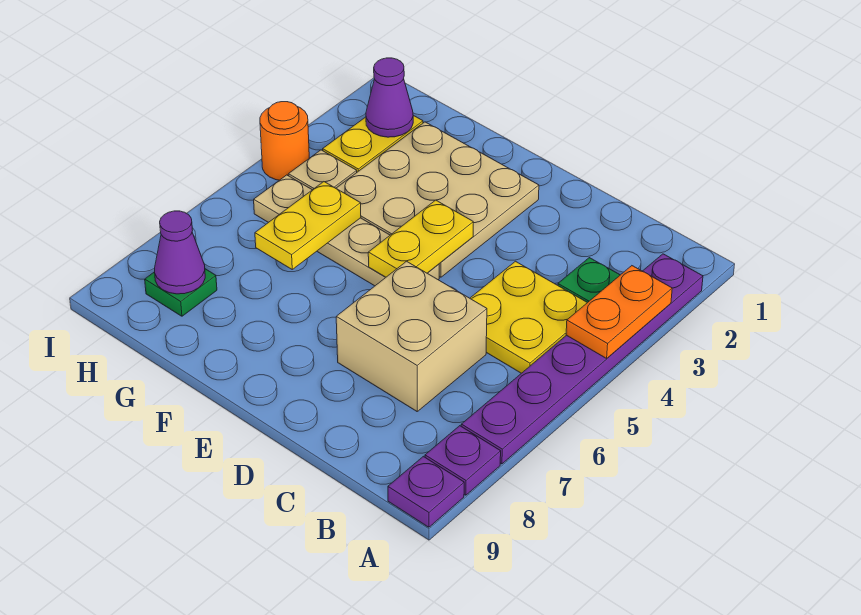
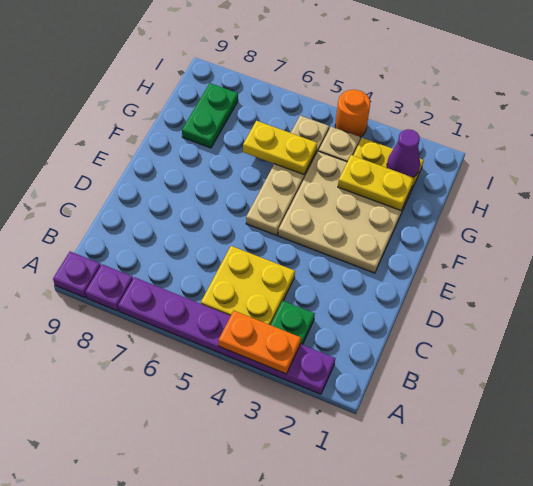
tan 2x2 brick [336,261,487,411] -> none
yellow 1x2 plate [368,200,473,277] -> yellow 1x2 plate moved to [338,155,414,210]
green 1x1 plate [145,269,217,316] -> green 1x2 plate [182,83,238,148]
purple 1x1 cone [155,211,205,294] -> none

